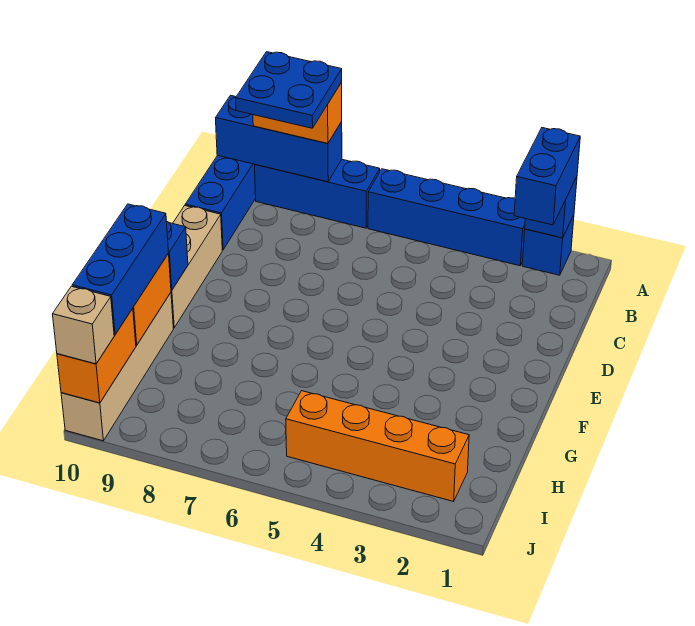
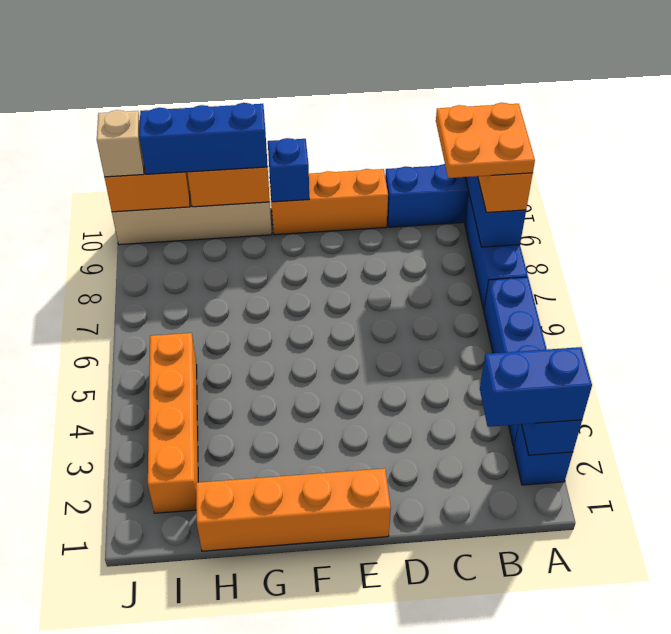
blue 2x2 plate [236,52,342,128] -> orange 2x2 plate [436,103,535,178]
tan 1x3 brick [171,206,222,328] -> orange 1x3 brick [270,169,388,235]
none -> orange 1x4 brick [196,468,391,551]

